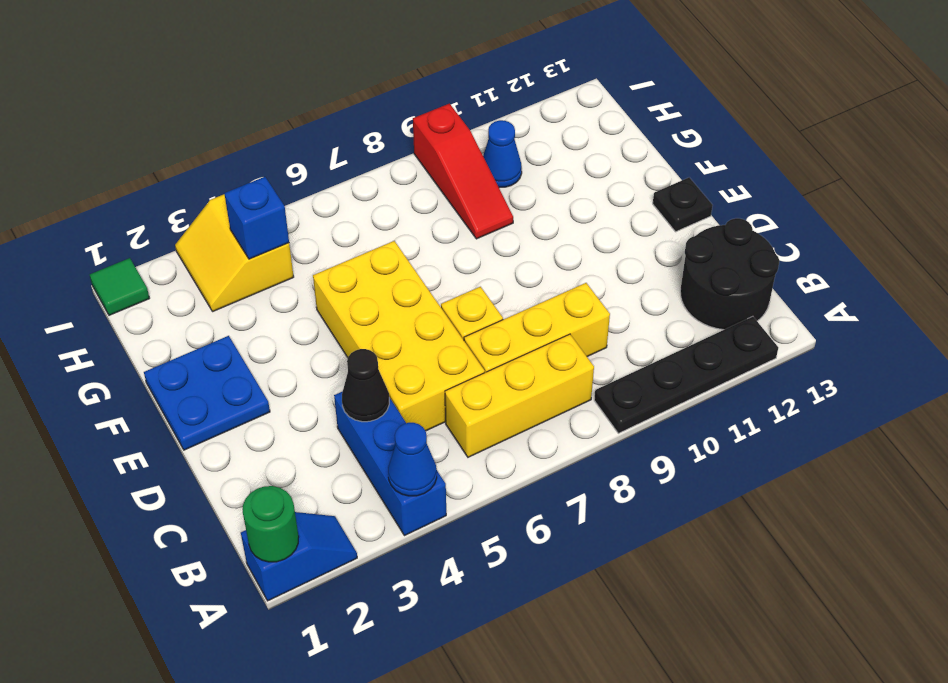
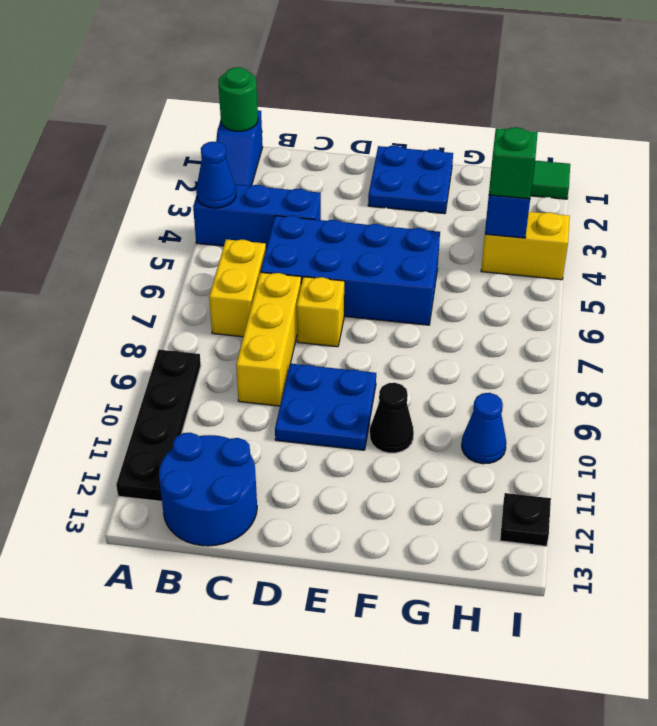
yellow 1x3 brick [445,334,594,457] -> yellow 1x2 brick [209,239,266,337]
black 2x2 round brick [680,218,779,330] -> blue 2x2 round brick [159,433,257,546]
black 1x1 cone [342,349,389,422] -> black 1x1 cone moved to [370,383,414,453]
yellow 2x4 brick [313,241,485,431] -> blue 2x4 brick [261,216,440,325]
none -> blue 2x2 plate [275,364,376,450]
black 1x1 plate [653,177,713,232] -> black 1x1 plate moved to [500,493,551,546]
red 1x3 slope [413,104,513,239] -> none
none -> green 1x1 brick [489,127,538,199]

